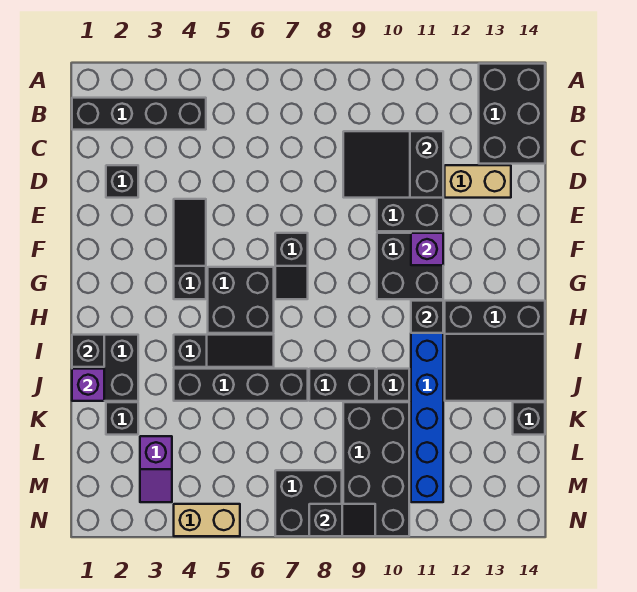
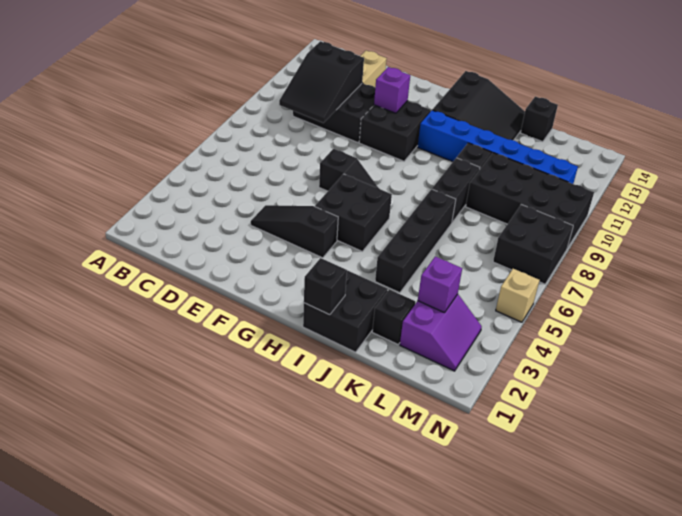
black 2x3 brick [479,64,545,164] -> none
black 1x4 brick [72,98,206,130] -> none
black 1x1 brick [106,165,138,198] -> none
black 1x1 brick [411,301,443,333] -> none
black 1x3 slope [174,335,274,367] -> none
purple 1x1 brick [72,369,104,401] -> purple 1x1 brick moved to [418,256,462,313]
purple 1x2 slope [140,436,172,502] -> purple 2x2 slope [400,294,482,371]
tan 1x2 brick [174,504,240,536] -> tan 1x1 brick [496,269,539,322]
black 1x2 slope [309,504,375,536] -> none

